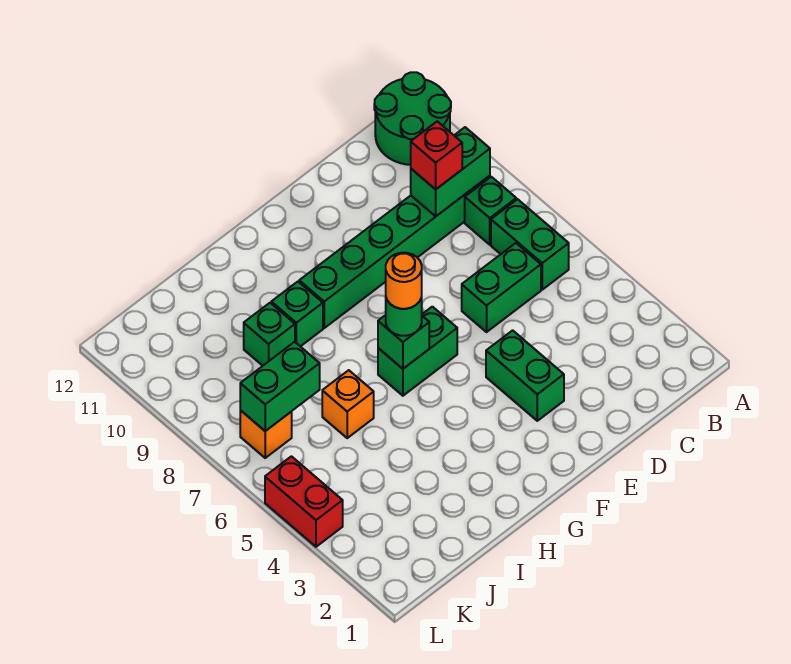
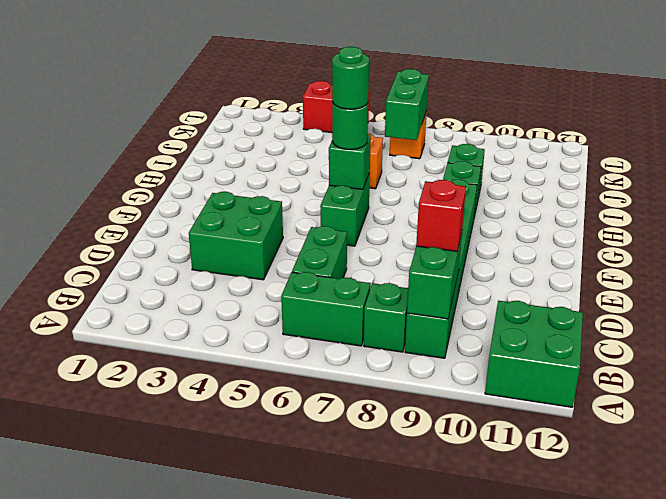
green 2x2 round brick [374,72,451,165] -> green 2x2 brick [485,301,583,407]
green 1x2 brick [486,330,564,421] -> green 2x2 brick [189,192,283,280]
orange 1x1 round brick [386,253,422,309] -> green 1x1 round brick [332,47,369,109]

